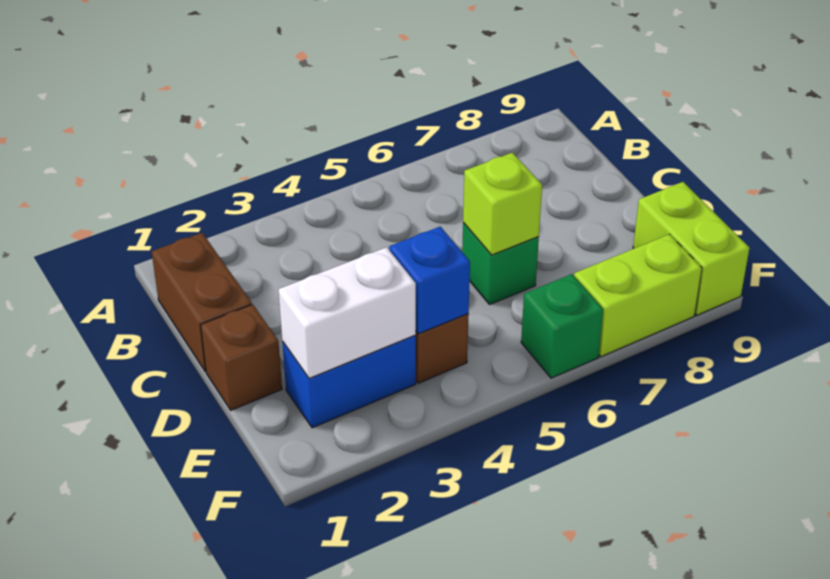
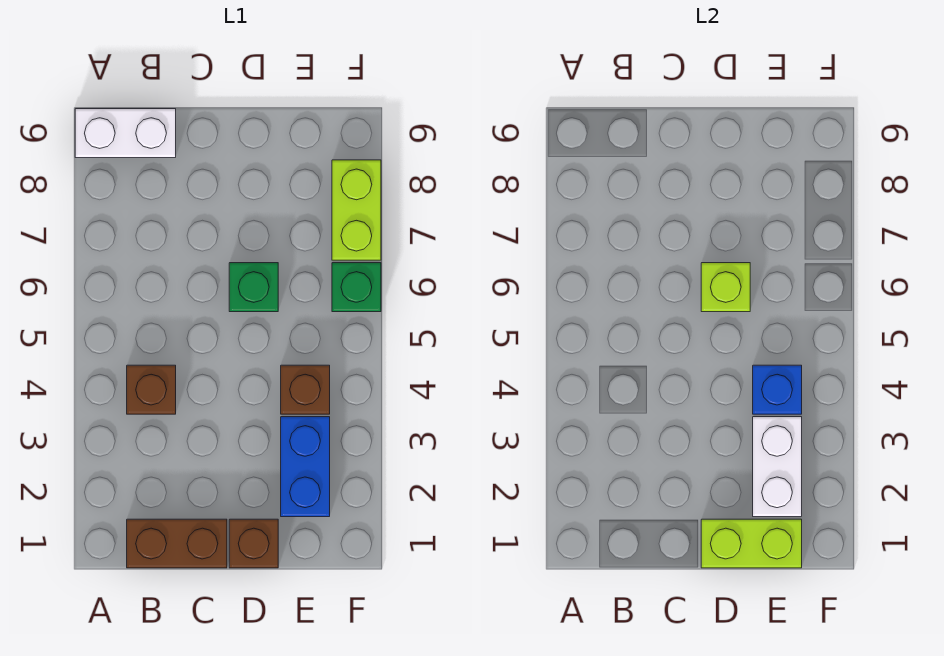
none -> white 1x2 brick [75,109,176,158]
none -> brown 1x1 brick [127,365,176,414]
lime 1x2 brick [633,182,749,315] -> lime 1x2 brick moved to [701,519,802,568]

